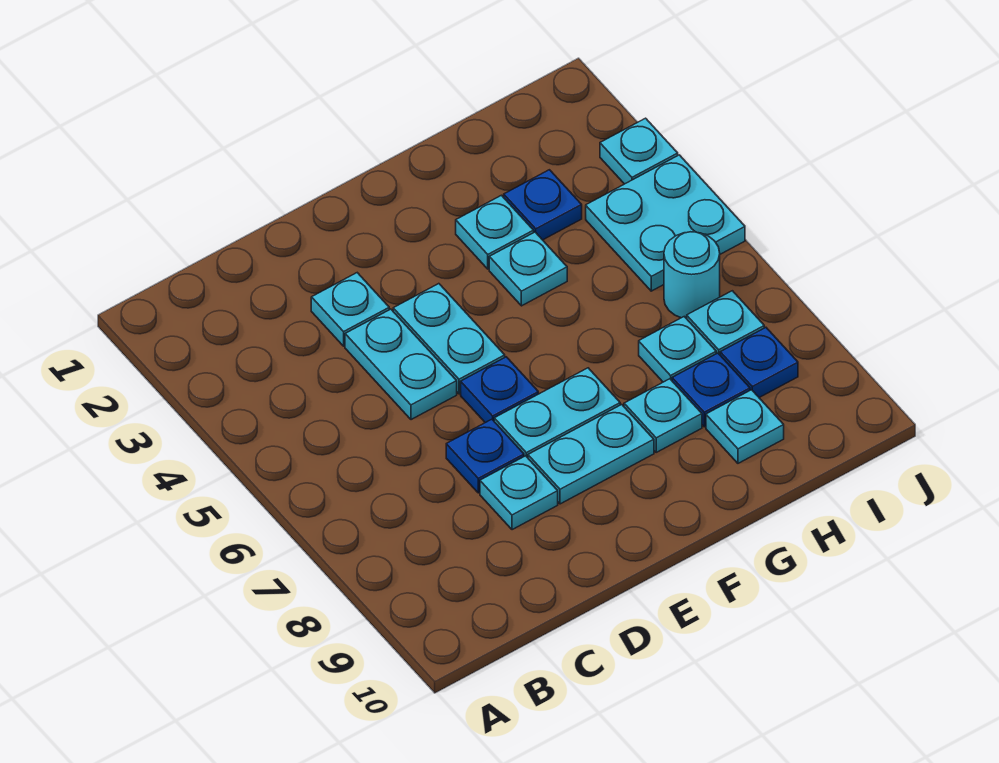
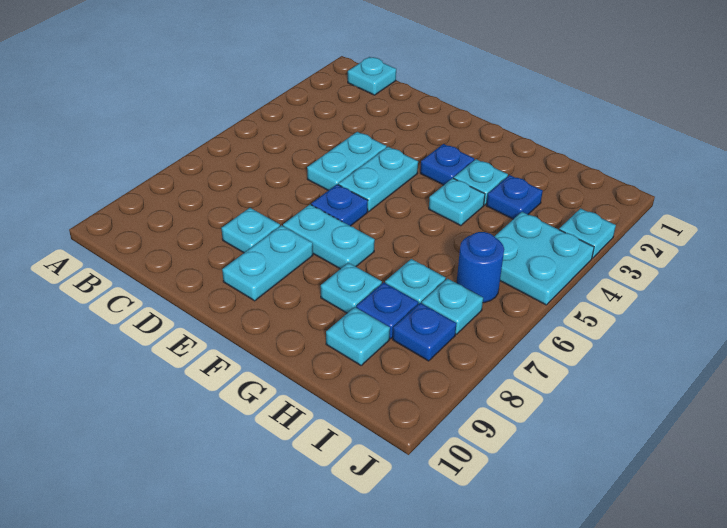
cyan 1x1 plate [311,273,389,346] -> cyan 1x1 plate moved to [348,57,396,95]
blue 1x1 plate [446,419,524,493] -> blue 1x1 plate moved to [420,144,474,185]
cyan 1x2 plate [528,405,654,504] -> cyan 1x2 plate turned to [222,225,313,301]
cyan 1x1 round brick [664,232,720,319] -> blue 1x1 round brick [457,232,504,303]

